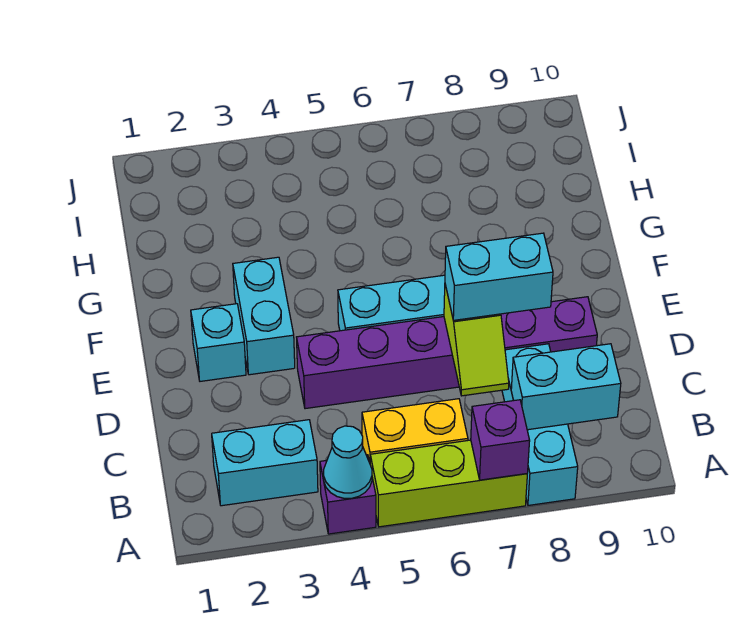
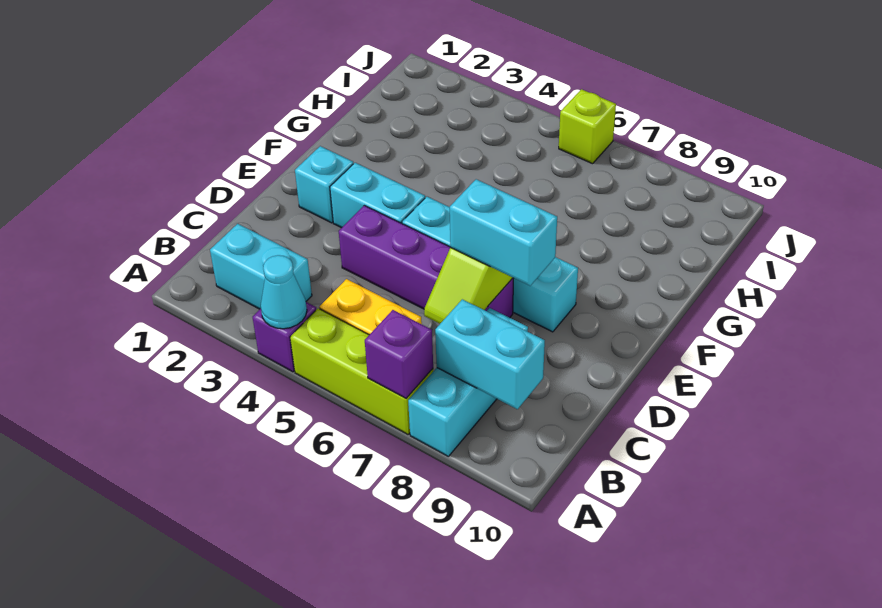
purple 1x6 brick [297,297,597,409] -> purple 1x4 brick [339,205,514,318]
cyan 1x2 brick [233,257,295,375] -> cyan 1x2 brick turned to [330,163,425,228]
none -> lime 1x1 brick [559,89,616,164]

